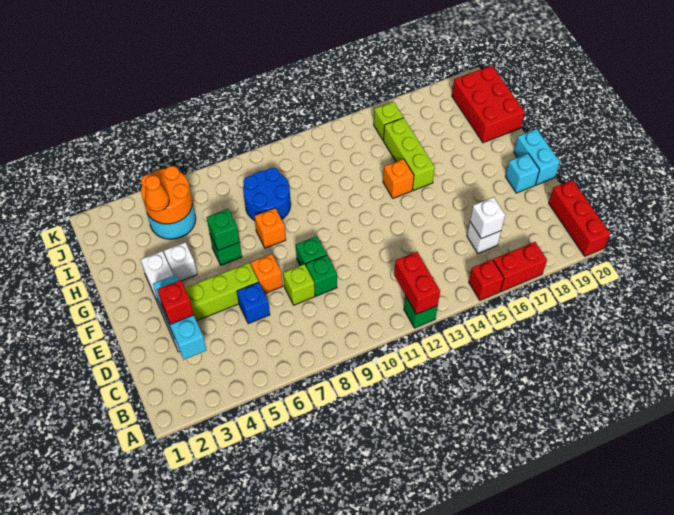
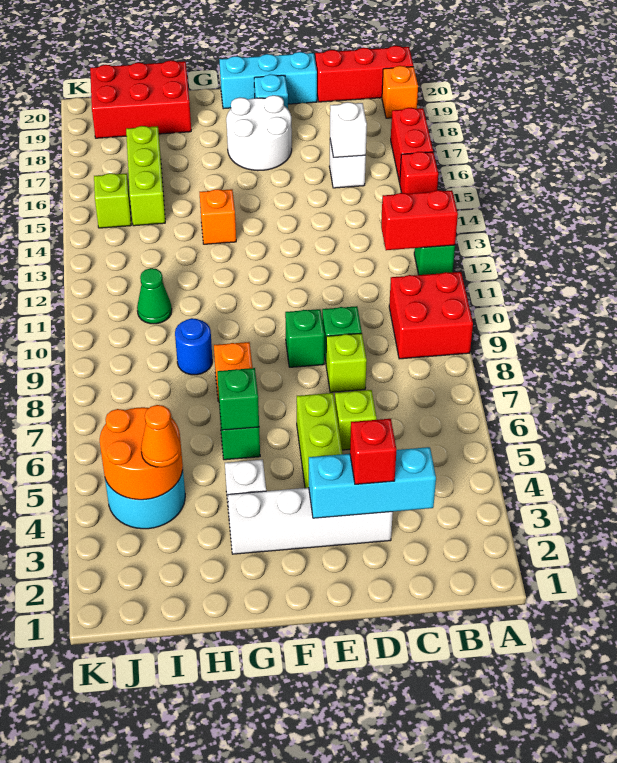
none -> red 2x2 brick [389,272,473,359]
blue 1x1 brick [237,282,270,324] -> lime 1x1 brick [335,390,377,450]
orange 1x1 brick [251,254,283,293] -> orange 1x1 brick moved to [382,66,418,118]
none -> white 2x2 round brick [226,95,292,171]
cyan 1x2 brick [514,129,560,185] -> cyan 1x3 brick [219,52,317,109]
lime 1x3 brick [383,118,435,190] -> lime 1x3 brick turned to [126,126,165,226]
blue 2x2 round brick [243,168,291,220] -> blue 1x1 round brick [175,318,212,375]
none -> green 1x1 cone [137,268,172,324]

